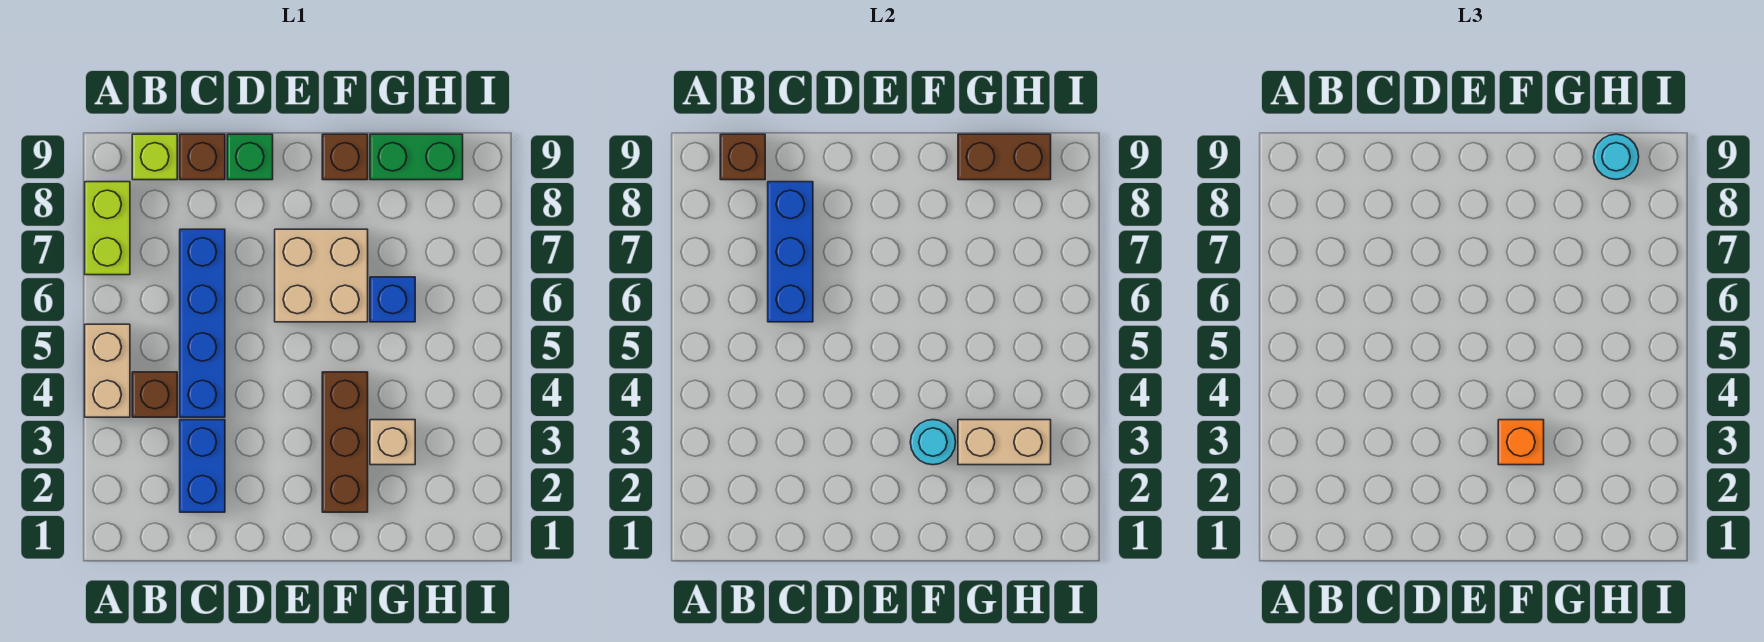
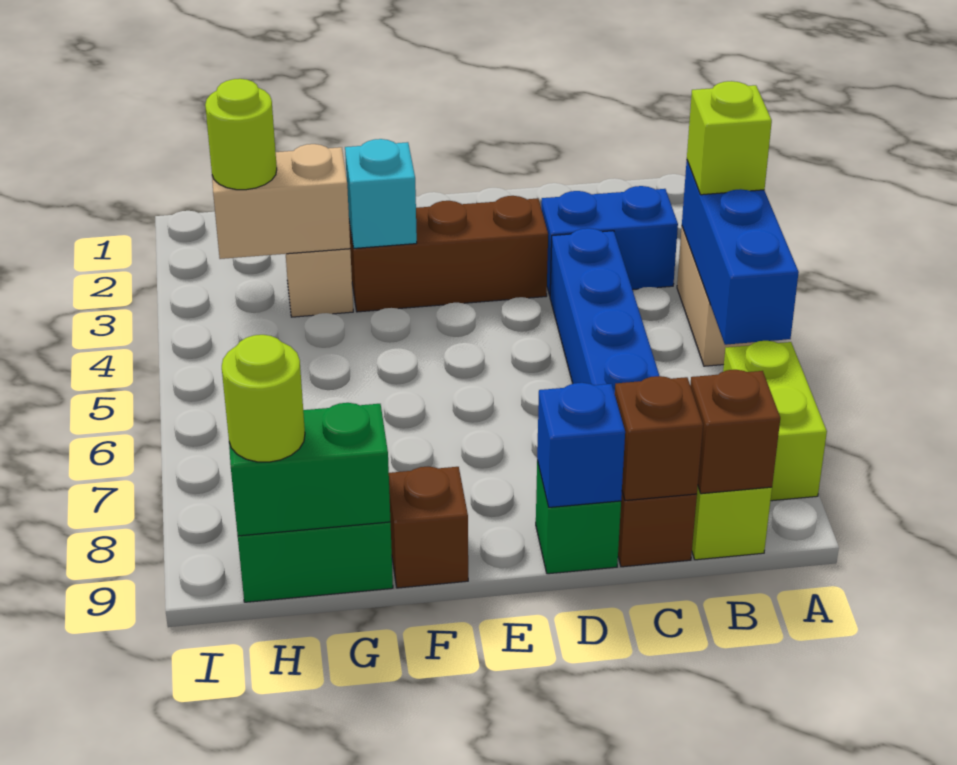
none -> lime 1x1 brick [687,81,772,195]
brown 1x1 brick [132,372,177,417] -> brown 1x1 brick moved to [615,376,703,501]
blue 1x2 brick [180,420,225,512] -> blue 1x2 brick turned to [541,186,678,295]
blue 1x3 brick [768,182,813,322] -> blue 1x3 brick moved to [682,161,799,345]
tan 2x2 brick [275,229,368,322] -> none
brown 1x3 brick [322,372,368,512] -> brown 1x3 brick turned to [349,196,548,312]
cyan 1x1 round brick [910,420,956,465] -> cyan 1x1 brick [345,139,417,248]
orange 1x1 brick [1498,420,1544,465] -> none
blue 1x1 brick [370,277,415,322] -> blue 1x1 brick moved to [537,383,625,507]
brown 1x2 brick [958,134,1051,180] -> green 1x2 brick [229,403,391,536]
none -> lime 1x1 round brick [205,79,277,190]
cyan 1x1 round brick [1594,134,1639,179] -> lime 1x1 round brick [222,335,305,462]

